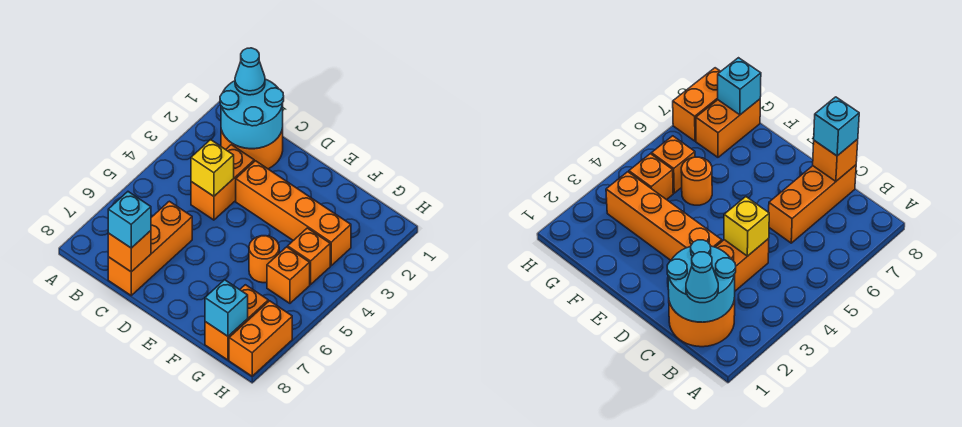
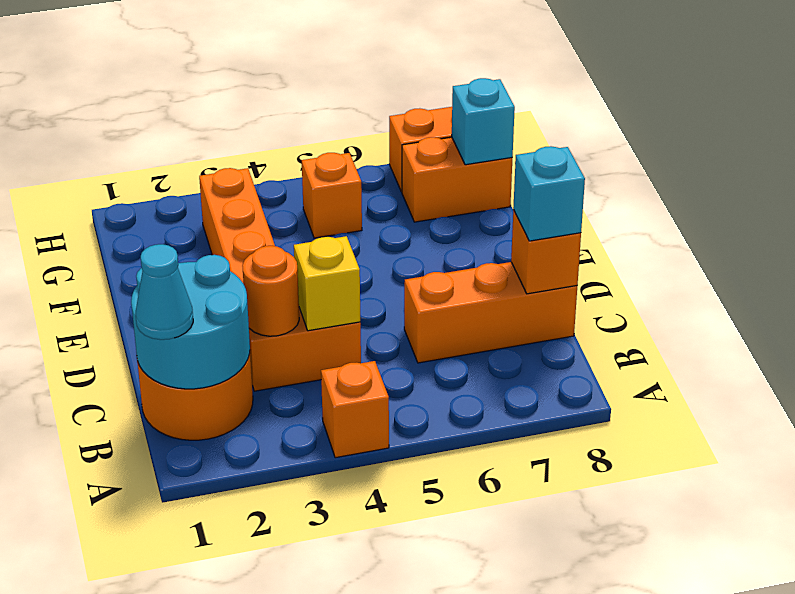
orange 1x1 round brick [249,236,279,283] -> orange 1x1 round brick moved to [242,246,299,336]
orange 1x1 brick [288,228,330,285] -> orange 1x1 brick moved to [321,361,389,458]

